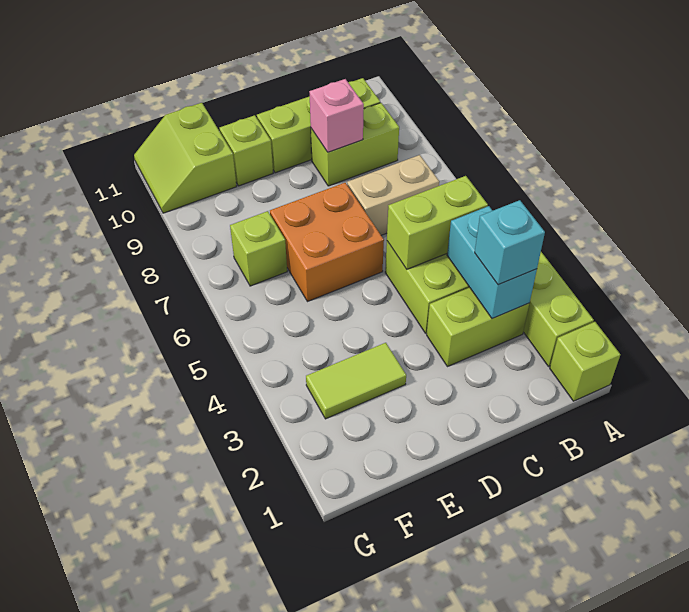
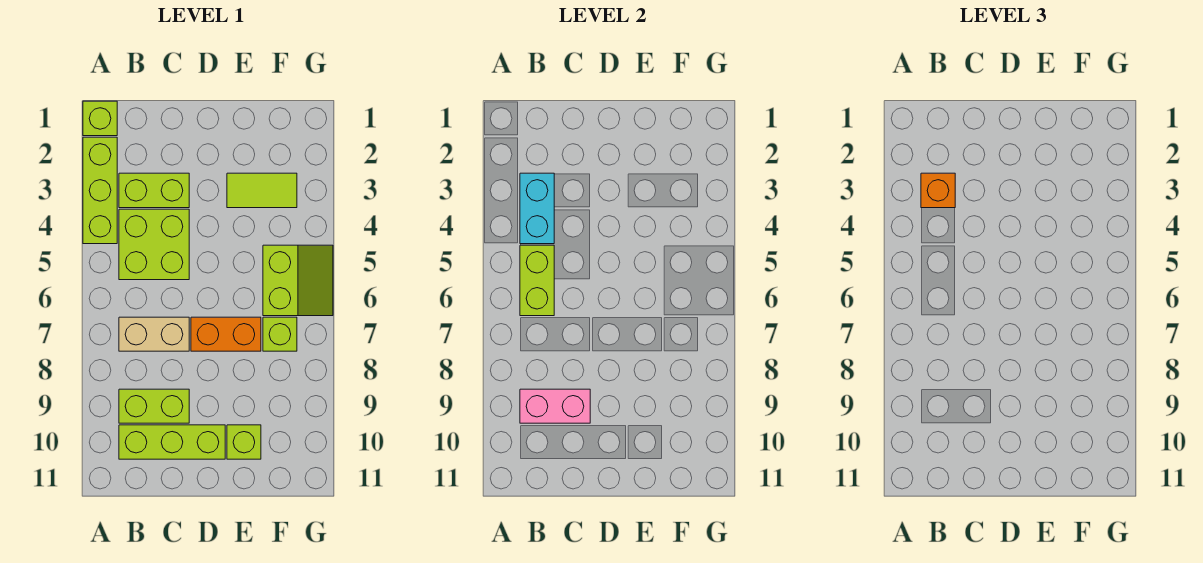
cyan 1x1 brick [475,200,545,285] -> orange 1x1 brick [921,173,955,208]
lime 1x2 brick [387,176,488,269] -> lime 1x2 brick turned to [520,245,554,316]
pink 1x1 brick [309,79,364,152] -> pink 1x2 brick [520,389,590,423]
orange 2x2 brick [270,183,384,302] -> orange 1x2 brick [191,317,261,351]
lime 2x2 slope [134,103,237,213] -> lime 2x2 slope moved to [263,245,333,316]

